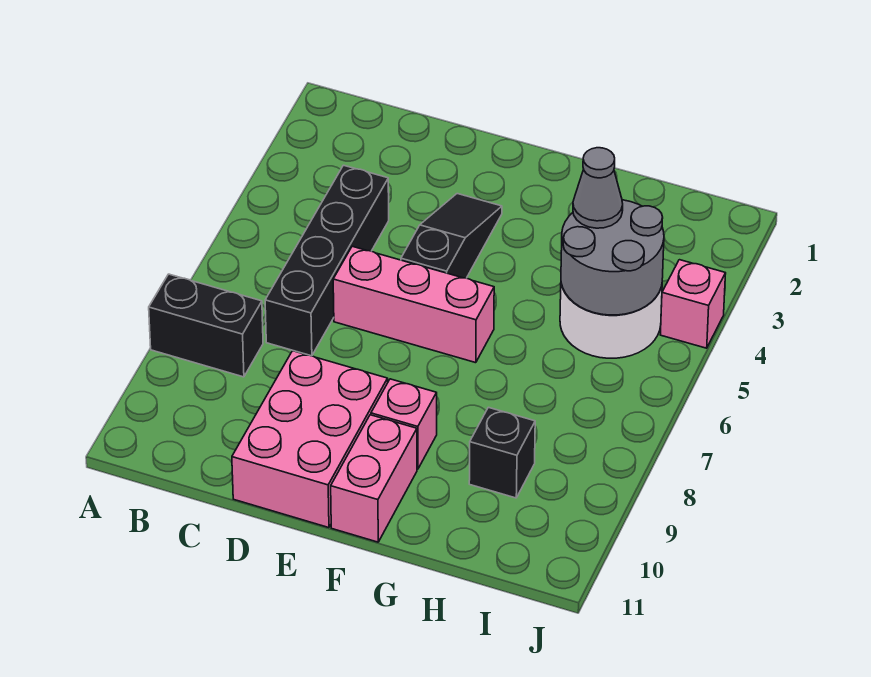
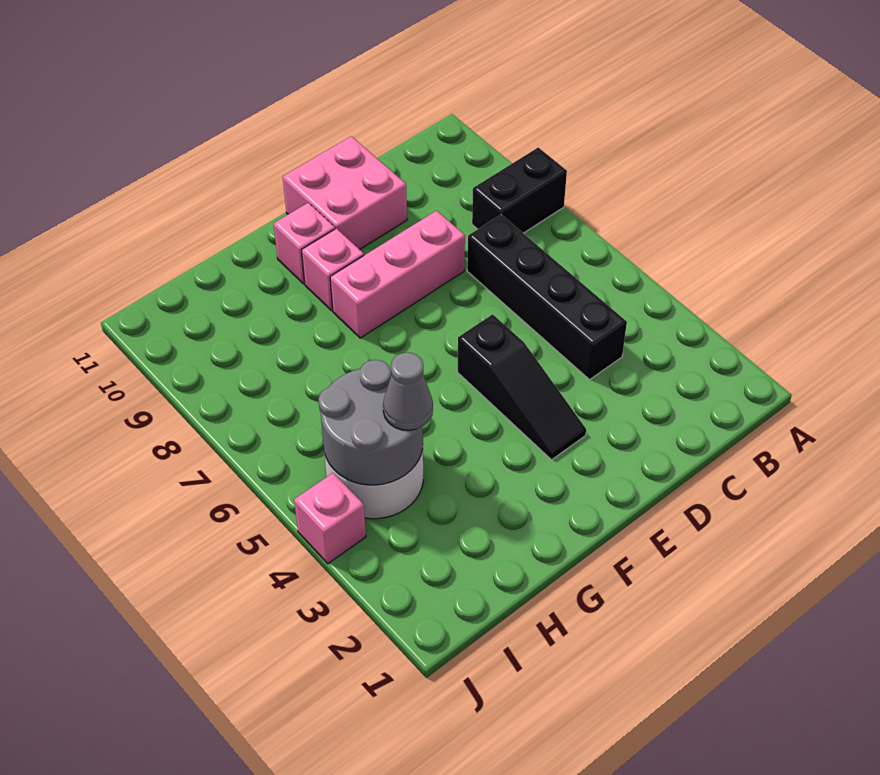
pink 1x3 brick [333,246,494,363] -> pink 1x3 brick moved to [330,211,465,338]
pink 2x3 brick [232,351,388,528] -> pink 2x2 brick [283,136,407,250]
pink 1x2 brick [331,415,417,542] -> pink 1x1 brick [274,203,335,284]
black 1x1 brick [469,407,535,498] -> none

